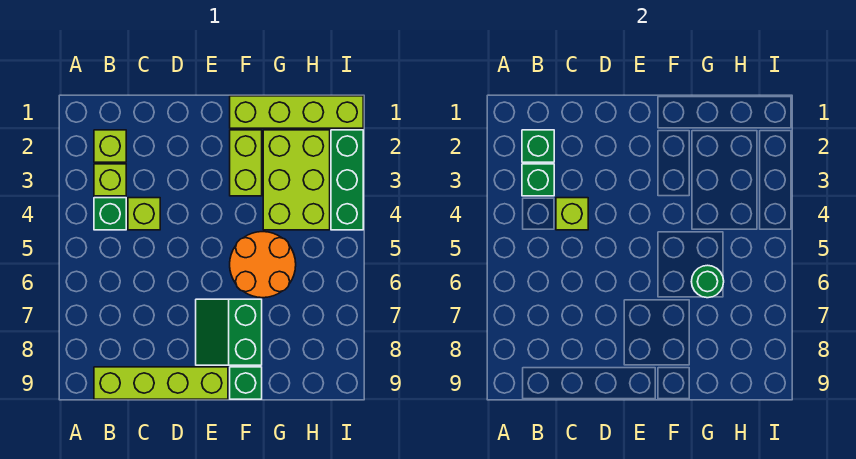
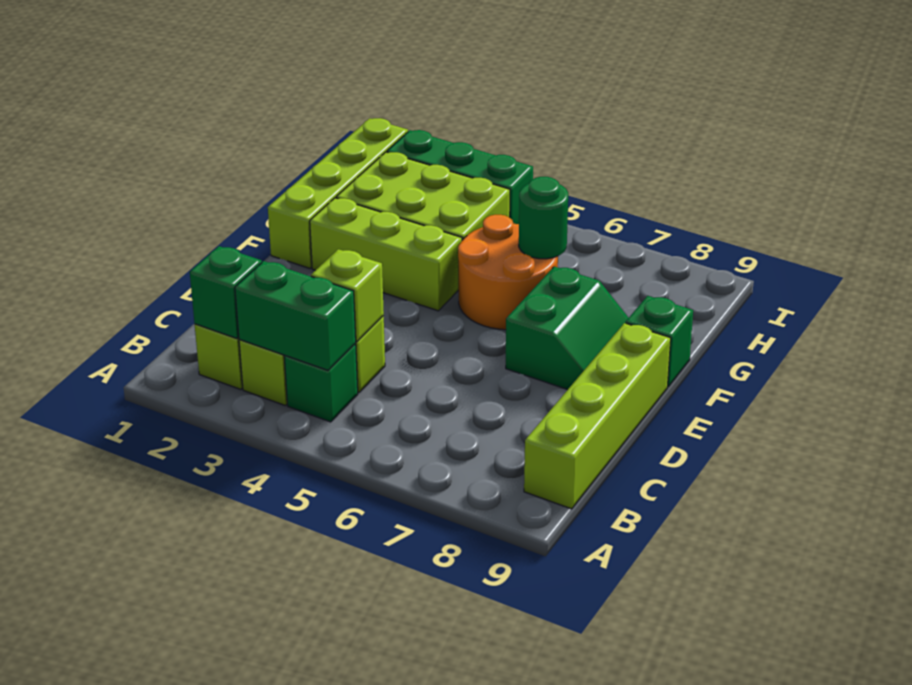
green 1x1 brick [522,164,554,196] -> green 1x2 brick [235,261,356,370]
green 2x2 slope [196,299,262,365] -> green 2x2 slope turned to [506,267,628,390]
lime 1x2 brick [230,130,262,196] -> lime 1x3 brick [310,198,462,311]

